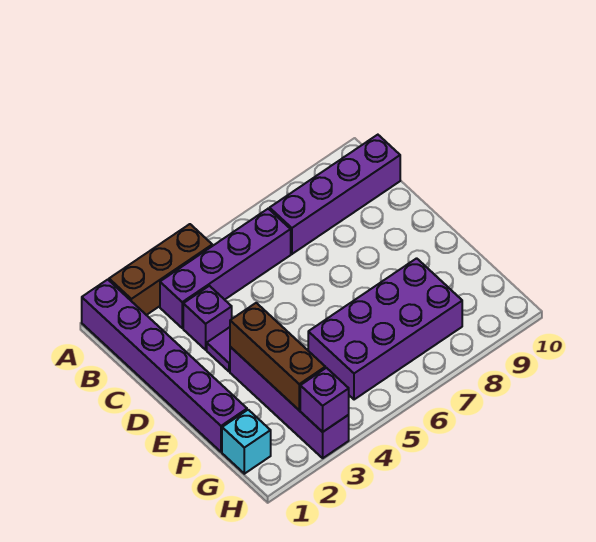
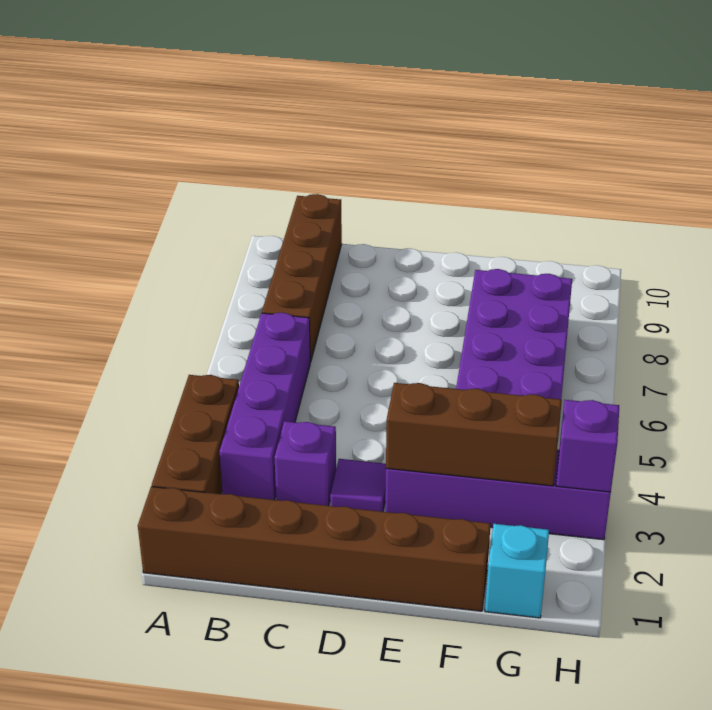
purple 1x6 brick [82,280,247,452] -> brown 1x6 brick [138,487,491,611]
purple 1x4 brick [270,135,400,254] -> brown 1x4 brick [262,194,342,362]

